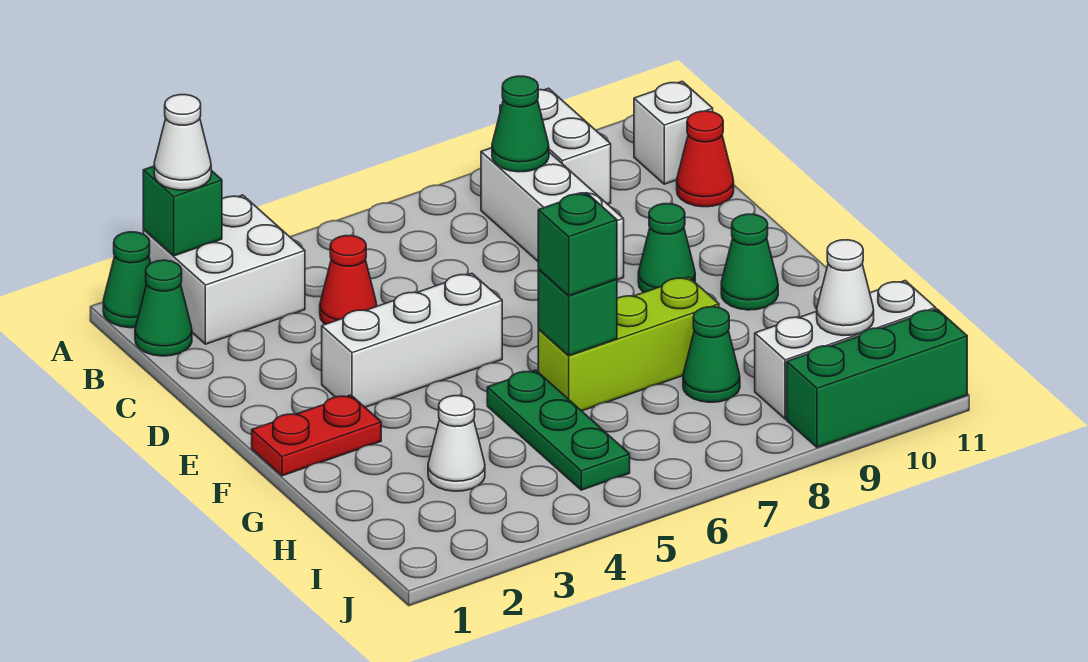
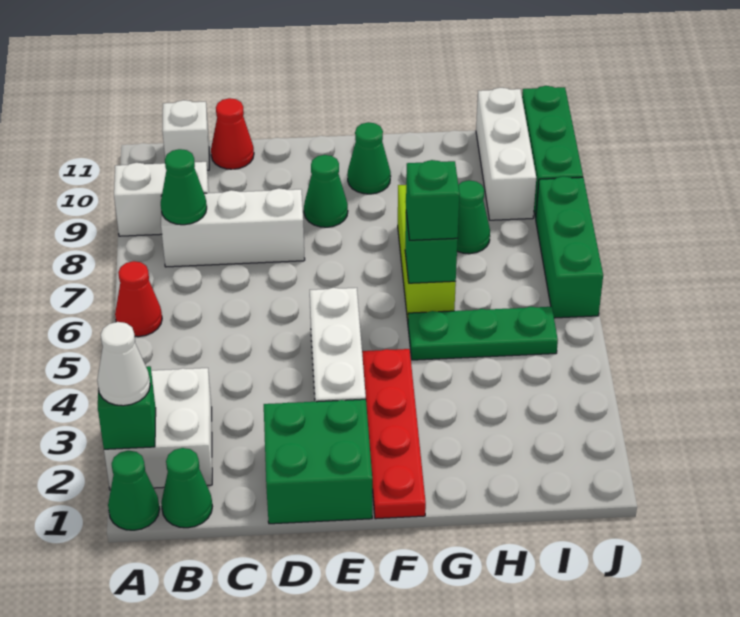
red 1x1 cone [320,236,377,324] -> red 1x1 cone moved to [115,261,162,337]
none -> green 2x2 brick [264,399,372,524]
red 1x2 plate [252,395,381,476] -> red 1x4 plate [362,349,426,519]
white 1x1 cone [428,396,485,491] -> none
white 1x1 cone [817,240,874,336] -> none
none -> green 1x3 brick [536,176,603,318]

